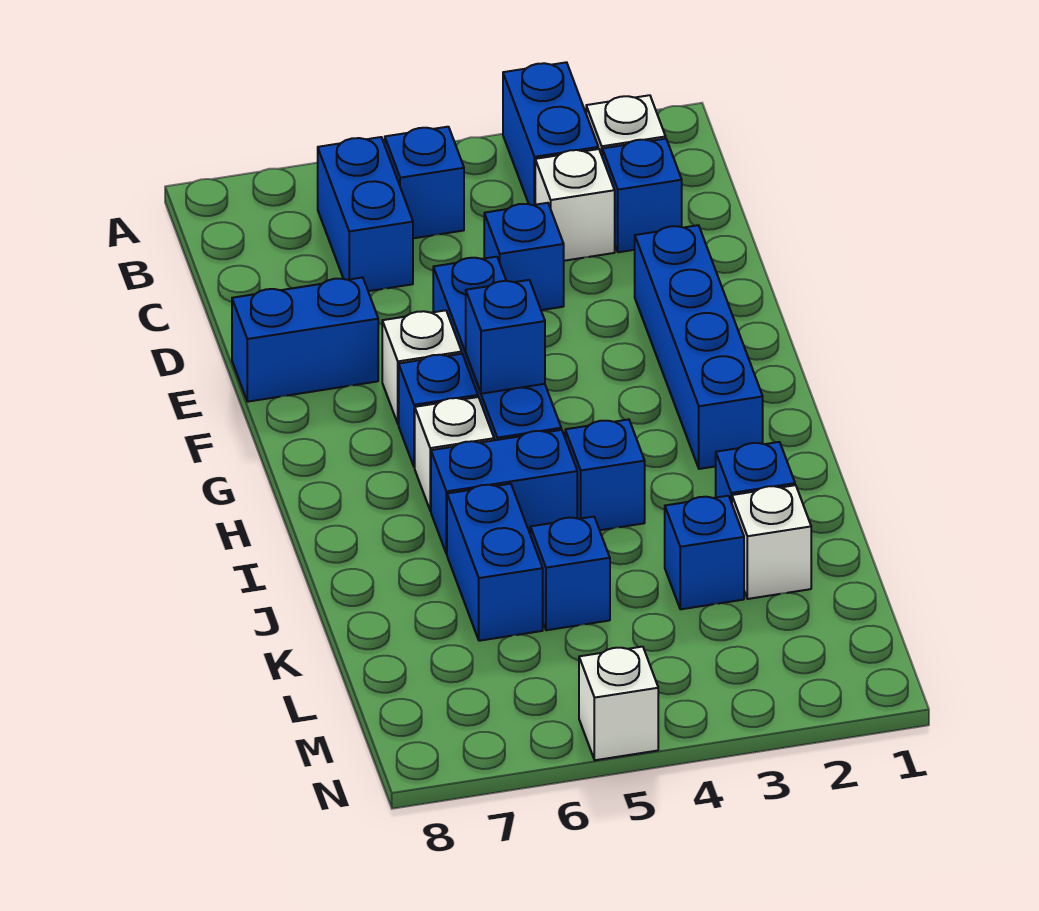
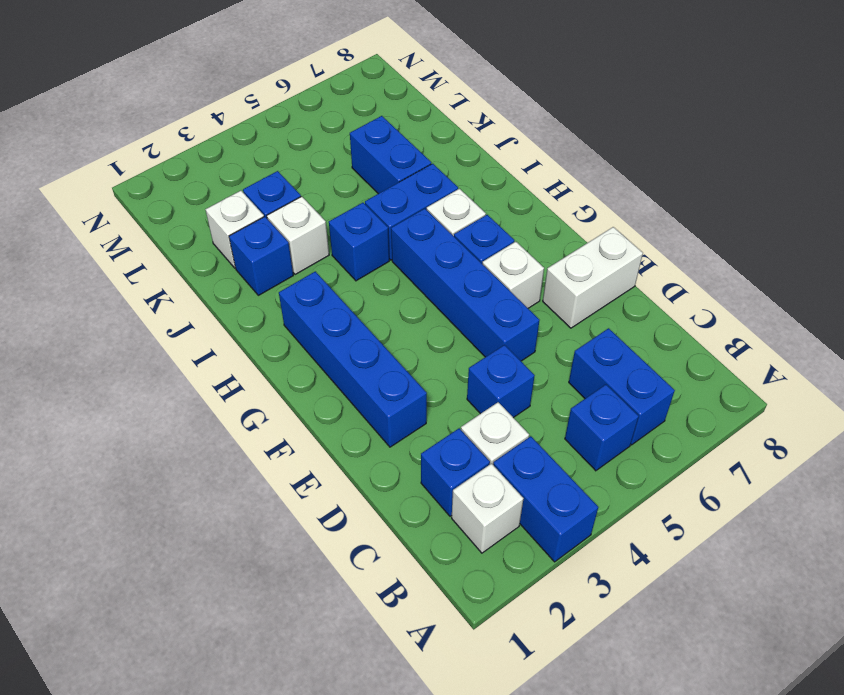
blue 1x2 brick [232,277,378,402] -> white 1x2 brick [543,227,643,328]
blue 1x1 brick [466,280,545,394] -> none
blue 1x1 brick [530,517,610,630] -> none
white 1x1 brick [579,647,658,760] -> white 1x1 brick moved to [267,196,329,275]

